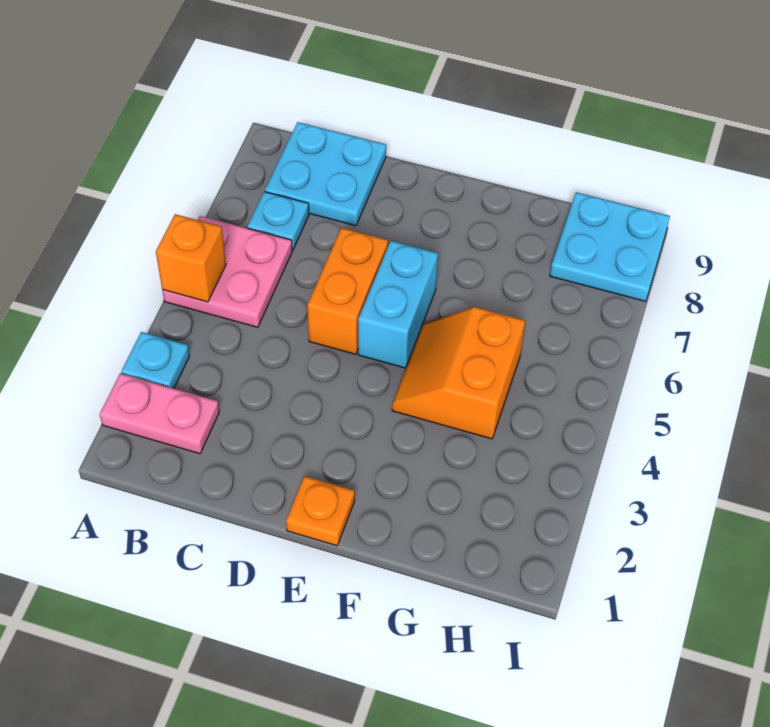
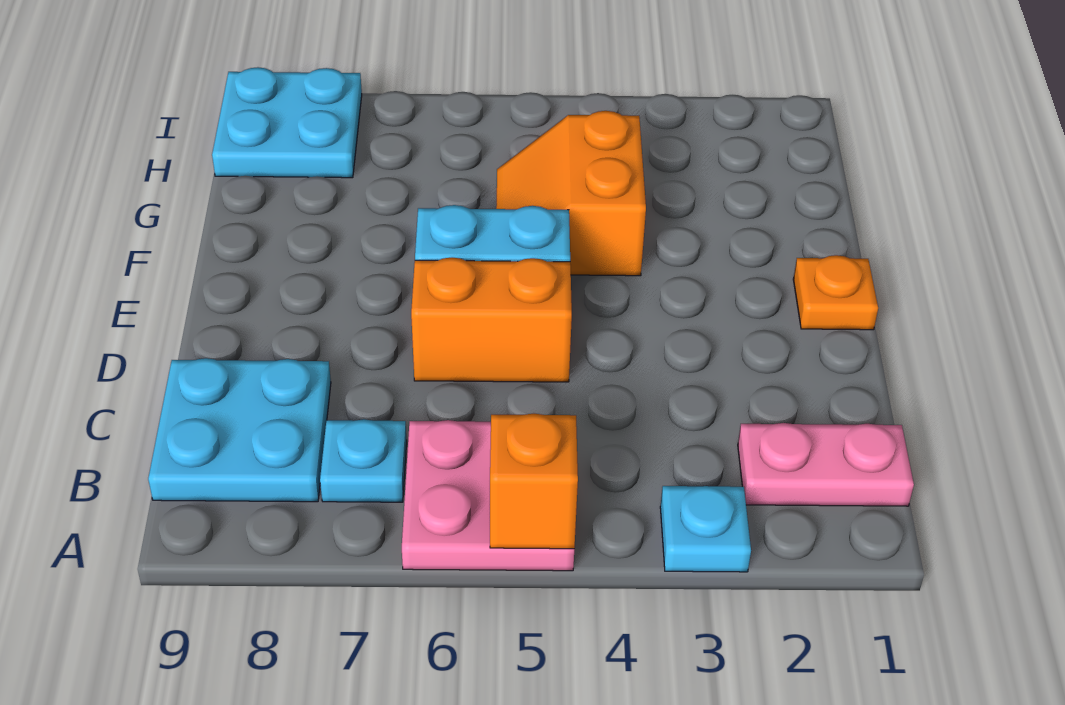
pink 1x2 plate [100,373,219,454] -> pink 1x2 plate turned to [738,423,914,506]
orange 2x2 slope [392,307,525,439] -> orange 2x2 slope turned to [496,111,646,276]

